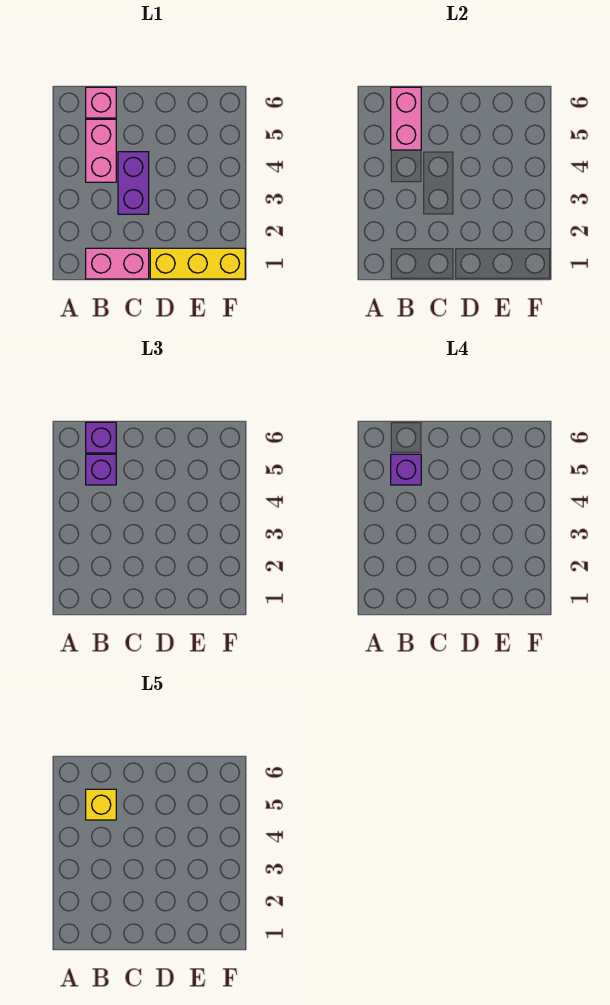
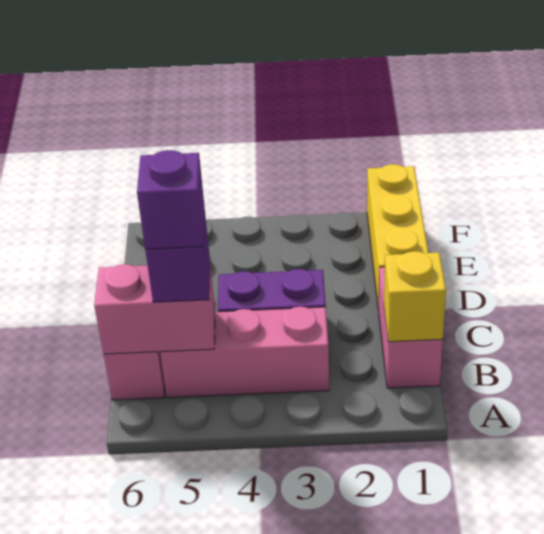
pink 1x2 brick [86,119,116,182] -> pink 1x3 brick [160,307,329,398]
yellow 1x1 brick [86,789,116,820] -> yellow 1x1 brick moved to [384,251,446,342]
purple 1x1 brick [86,422,116,453] -> none

